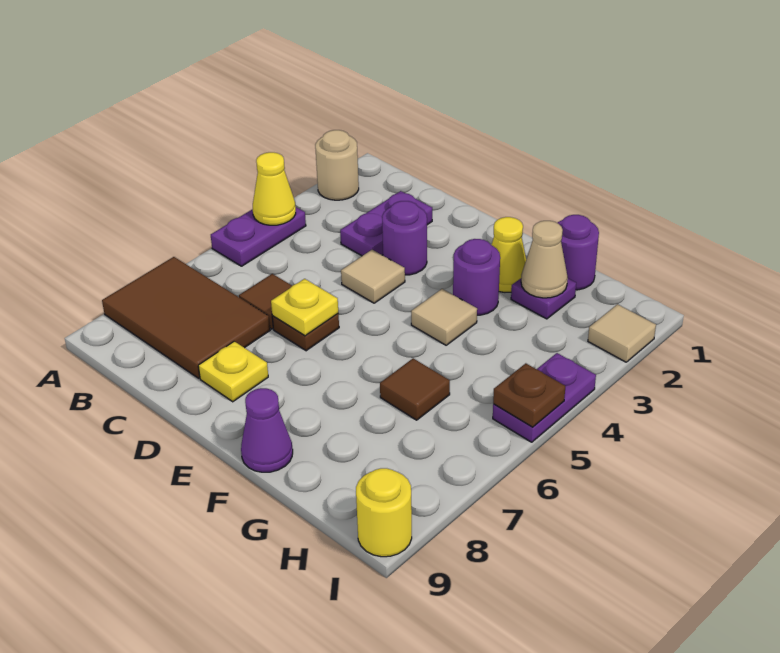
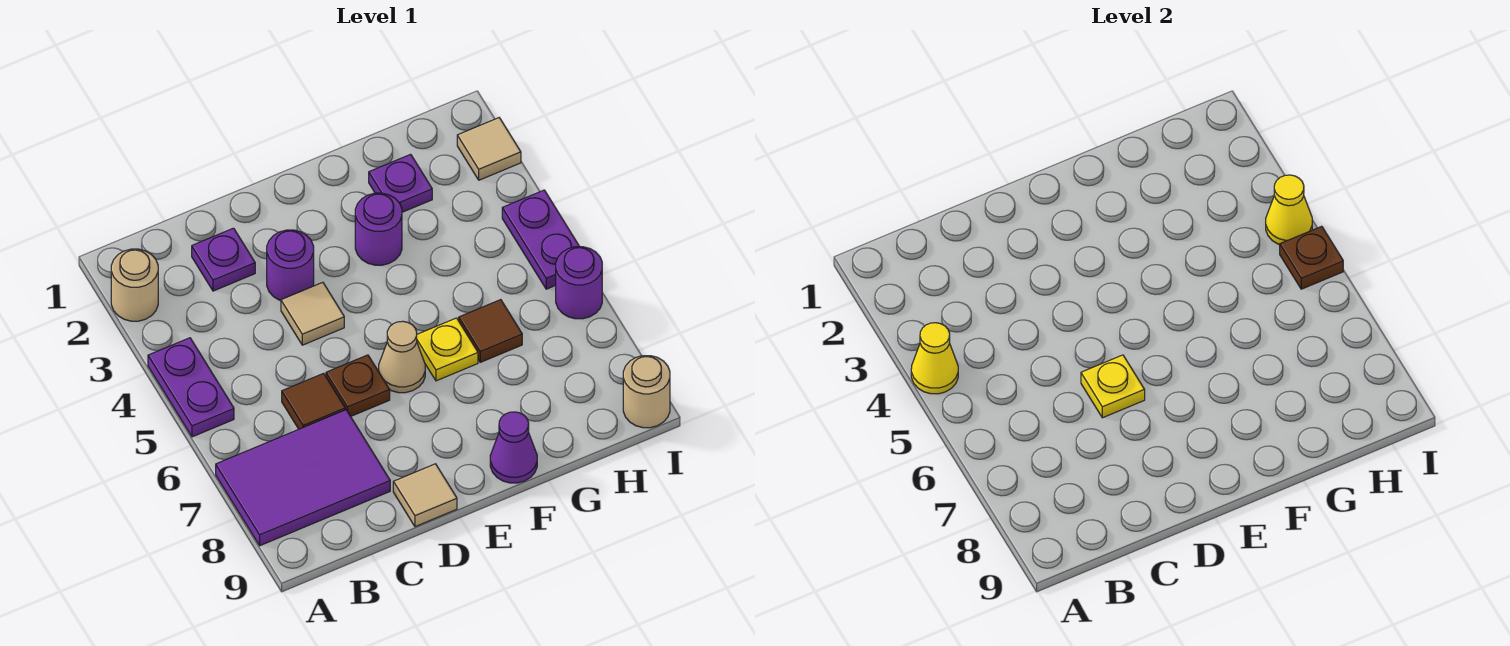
brown 2x3 tile [102,257,270,378] -> purple 2x3 tile [216,410,390,546]
purple 1x2 plate [340,191,432,256] -> purple 1x1 plate [192,228,255,291]
yellow 1x1 plate [198,341,268,402] -> yellow 1x1 plate moved to [417,318,478,381]
yellow 1x1 cone [491,217,526,292] -> yellow 1x1 cone moved to [1266,175,1312,245]
tan 1x1 tile [411,289,477,345] -> tan 1x1 tile moved to [393,464,457,527]
purple 1x1 round brick [558,215,599,290] -> purple 1x1 round brick moved to [556,247,602,319]
tan 1x1 cone [521,221,568,298] -> tan 1x1 cone moved to [379,321,425,393]
yellow 1x1 round brick [356,468,412,557] -> tan 1x1 round brick [623,356,670,428]

